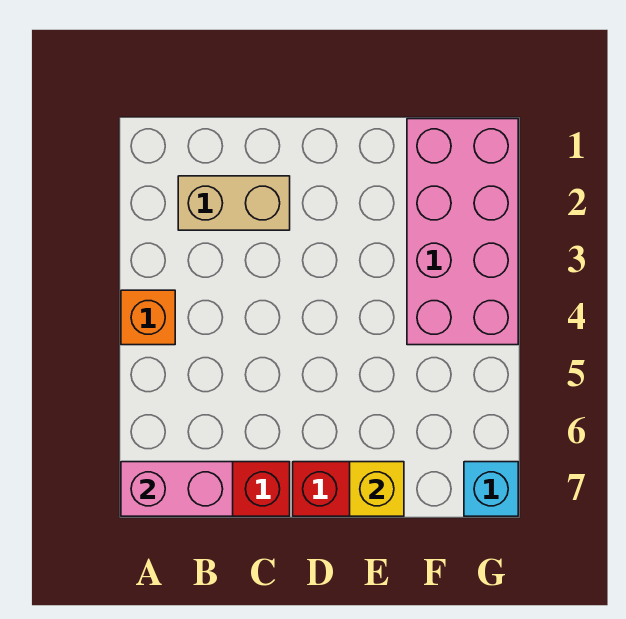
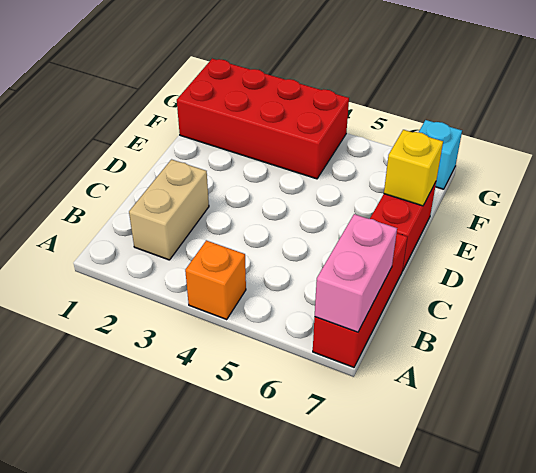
pink 2x4 brick [407,119,518,345] -> red 2x4 brick [177,59,349,179]

